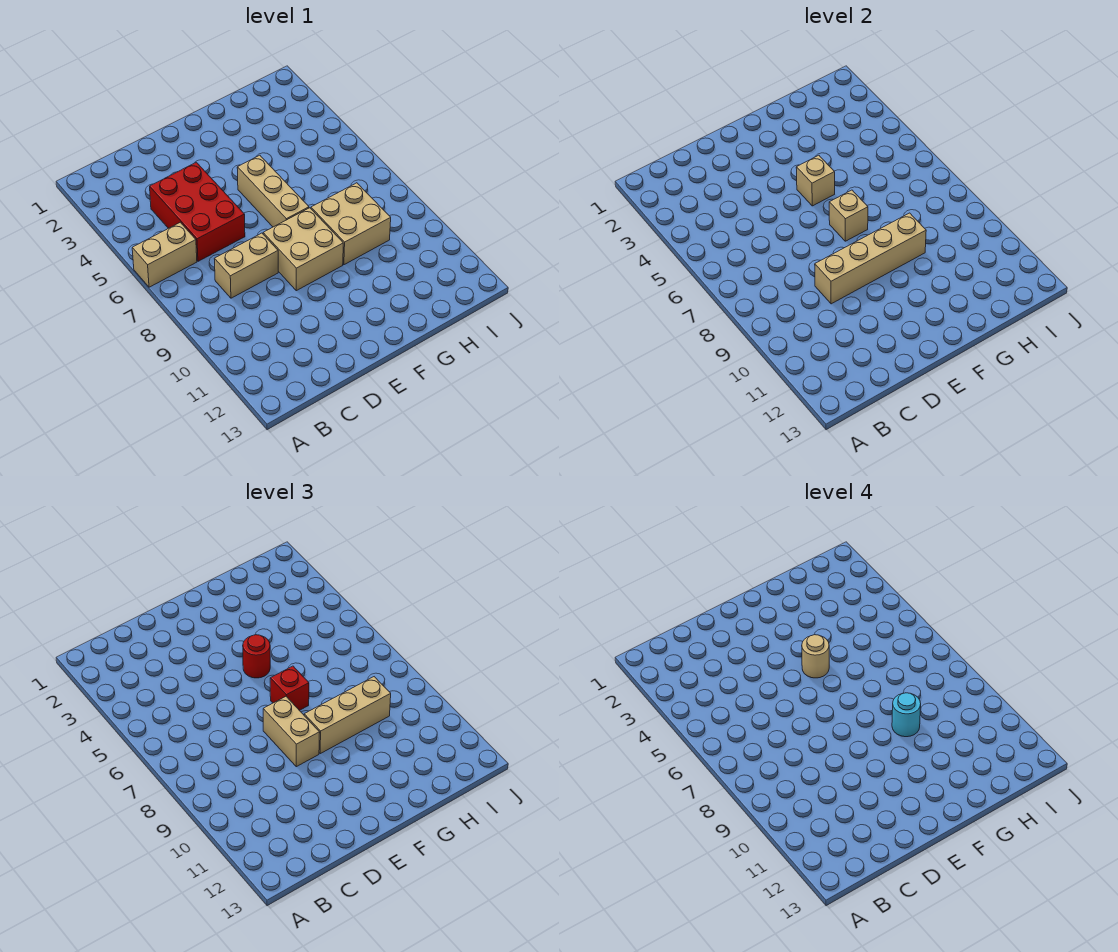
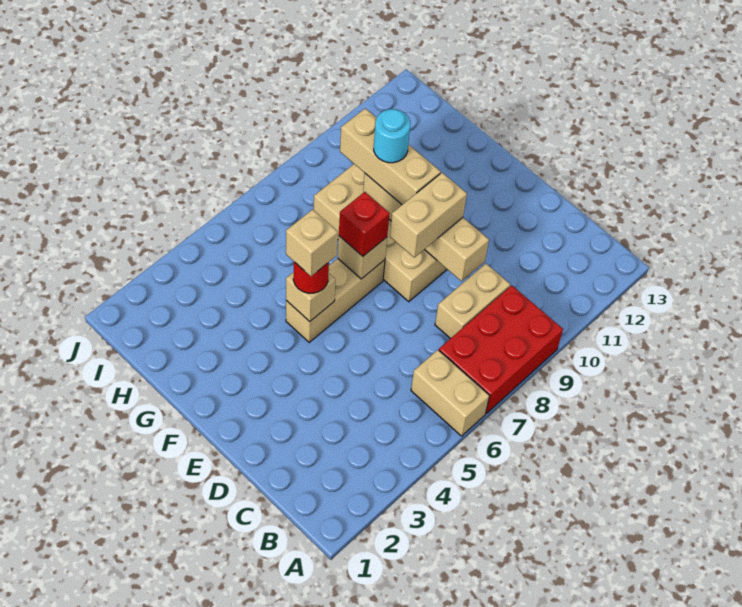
red 2x3 brick [150,162,245,261] -> red 2x3 brick moved to [439,285,563,413]
tan 1x2 brick [215,233,278,298] -> tan 1x2 brick turned to [435,264,510,339]
tan 1x1 round brick [802,635,829,678] -> tan 1x1 brick [286,209,338,276]

